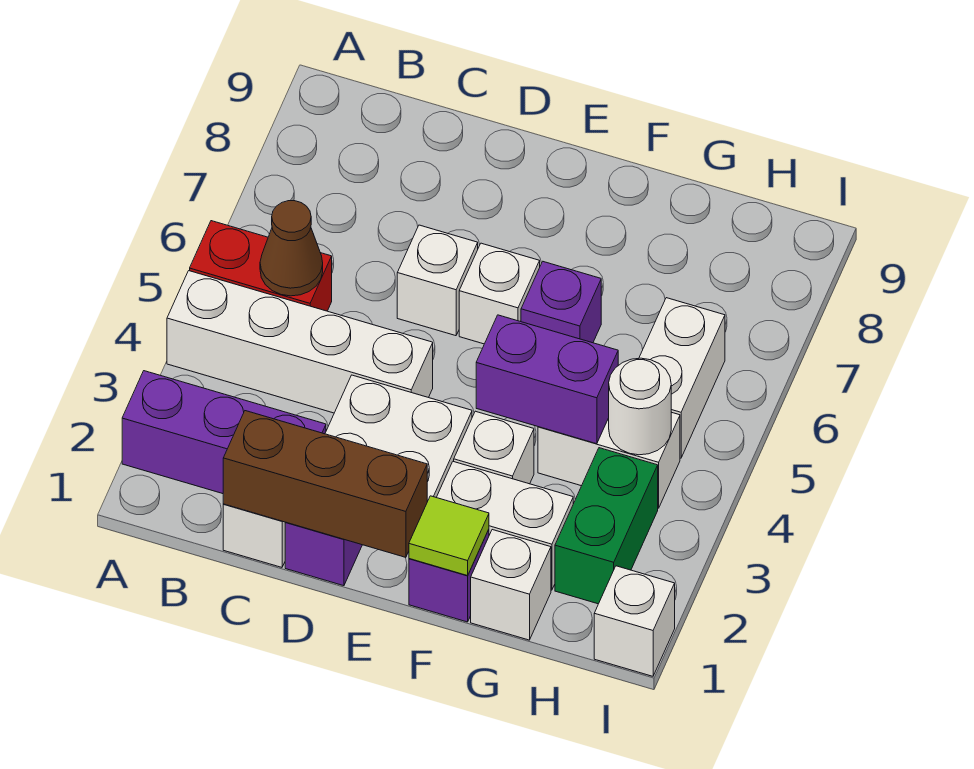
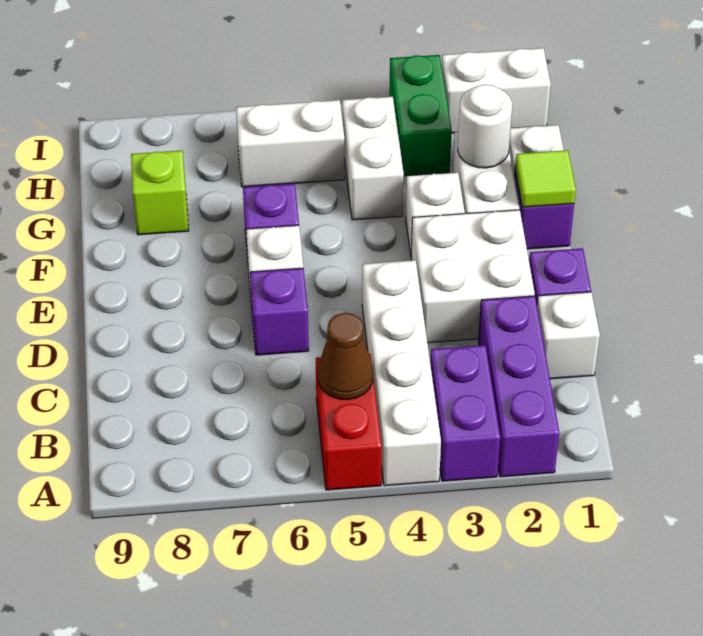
brown 1x3 brick [223,411,427,557] -> none
white 1x1 brick [397,225,478,336] -> purple 1x1 brick [250,268,309,355]
purple 1x2 brick [476,315,618,444] -> purple 1x2 brick moved to [430,345,500,481]
none -> lime 1x1 brick [131,150,189,235]
green 1x2 brick [555,448,658,604] -> green 1x2 brick turned to [389,55,452,176]
white 1x1 round brick [609,358,671,455] -> white 1x1 round brick moved to [458,84,512,168]
white 1x1 brick [594,566,675,676] -> white 1x2 brick [442,48,551,133]

